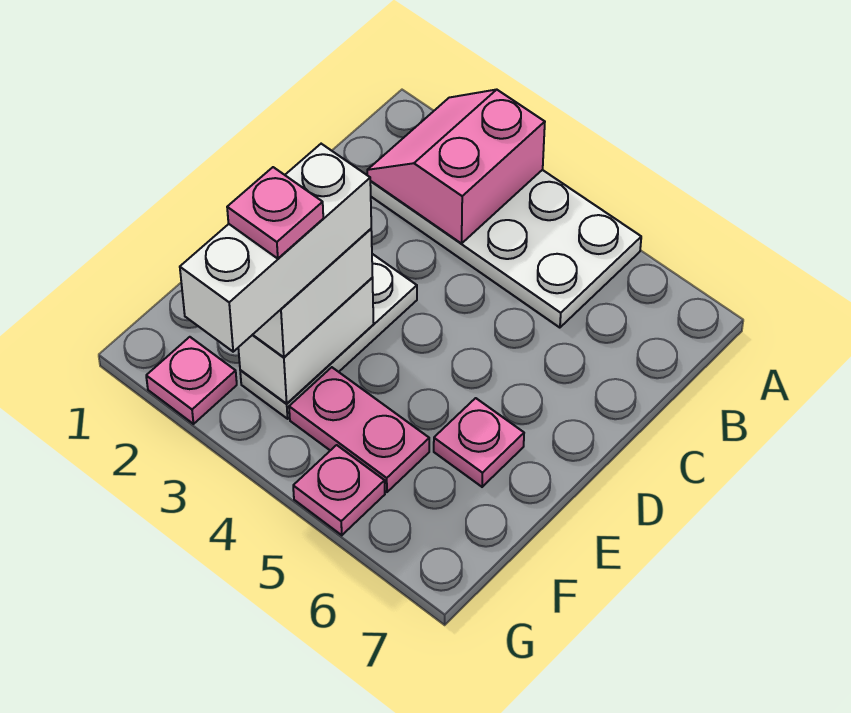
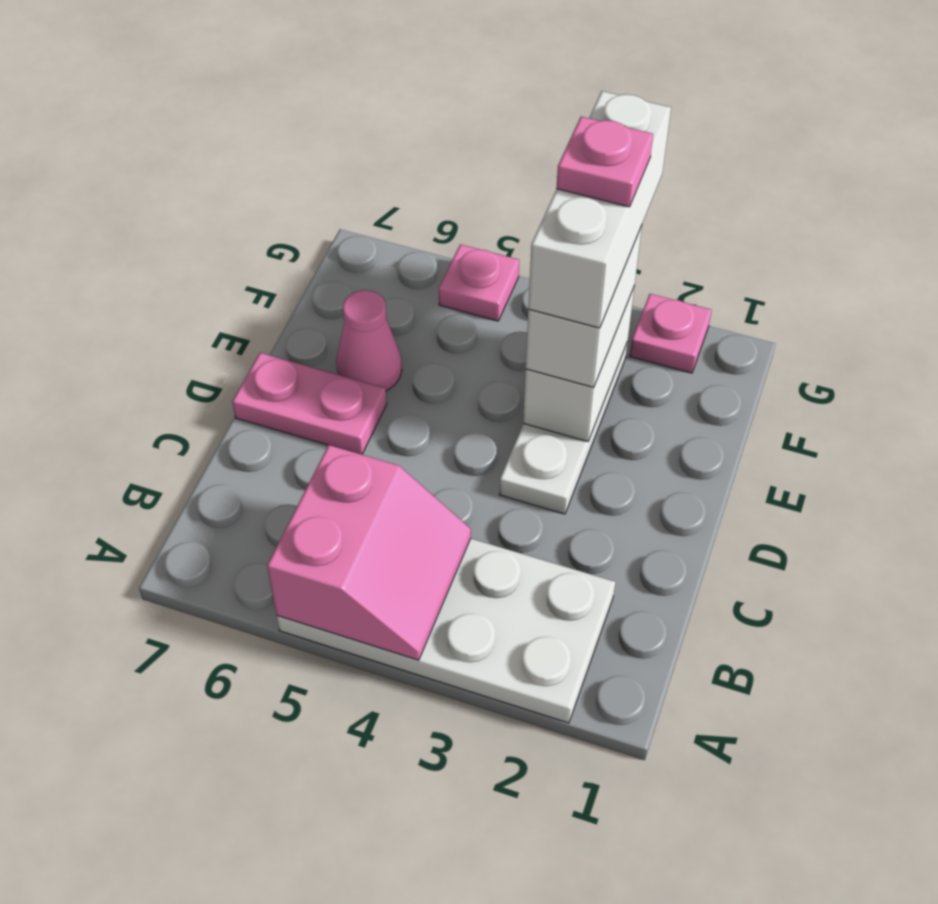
pink 2x2 slope [367,90,545,244] -> pink 2x2 slope moved to [267,445,471,660]
pink 1x1 plate [434,398,524,487] -> pink 1x1 cone [336,290,402,391]
pink 1x2 plate [289,367,429,492] -> pink 1x2 plate moved to [232,353,387,455]

